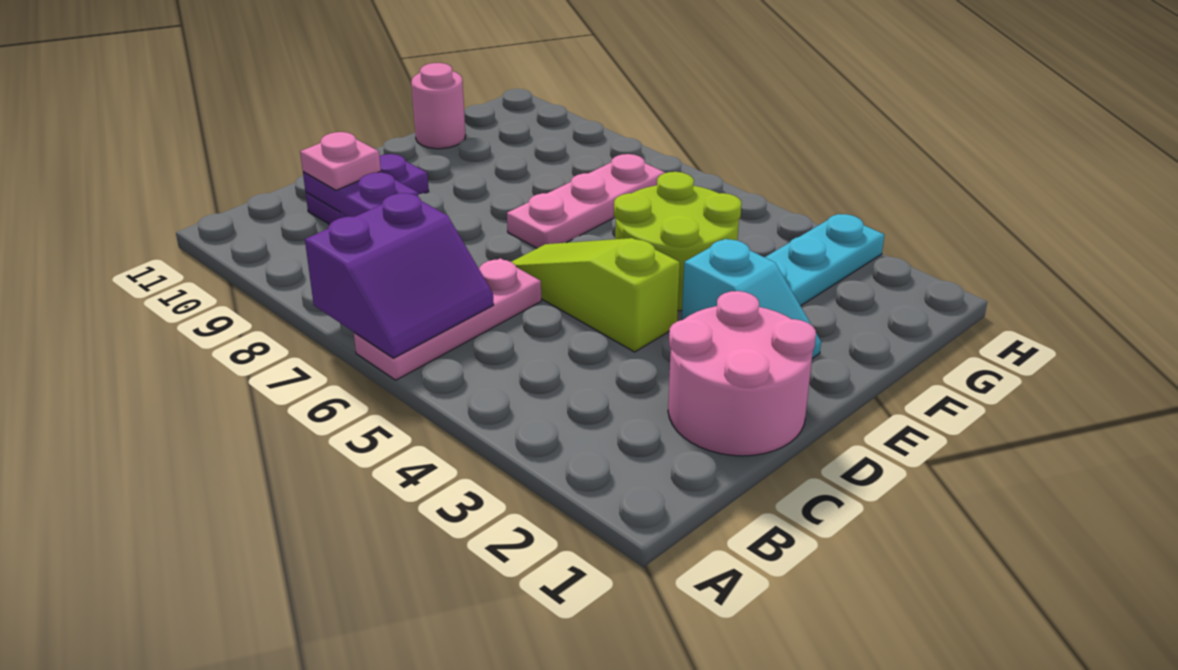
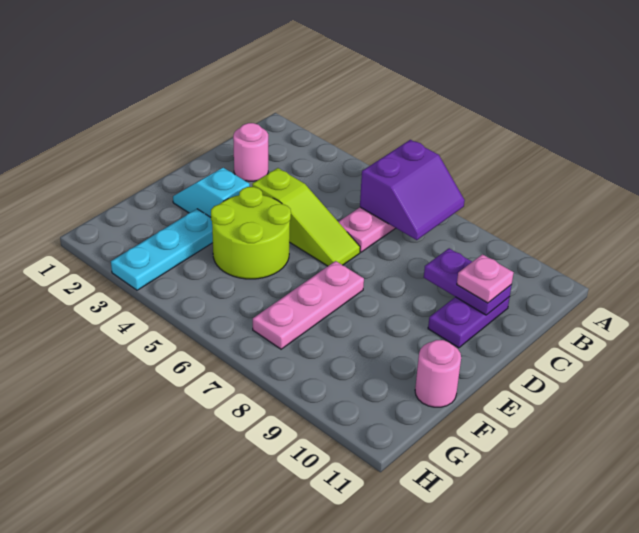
purple 2x2 slope [305,193,494,358] -> purple 2x2 slope turned to [360,140,465,240]
pink 2x2 round brick [668,291,816,456] -> pink 1x1 round brick [233,123,268,181]

